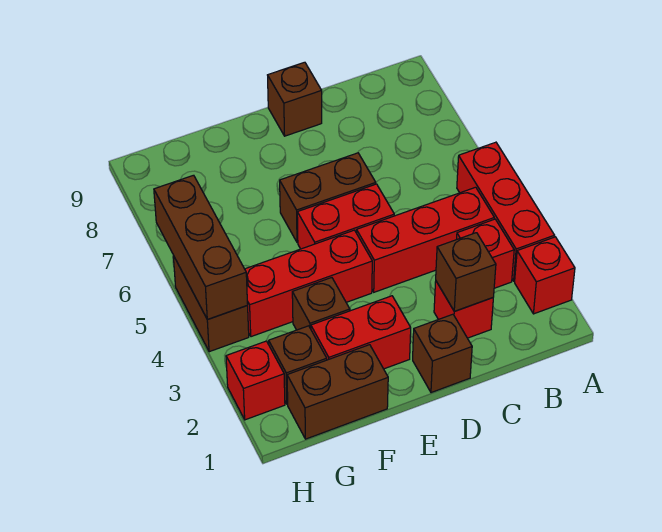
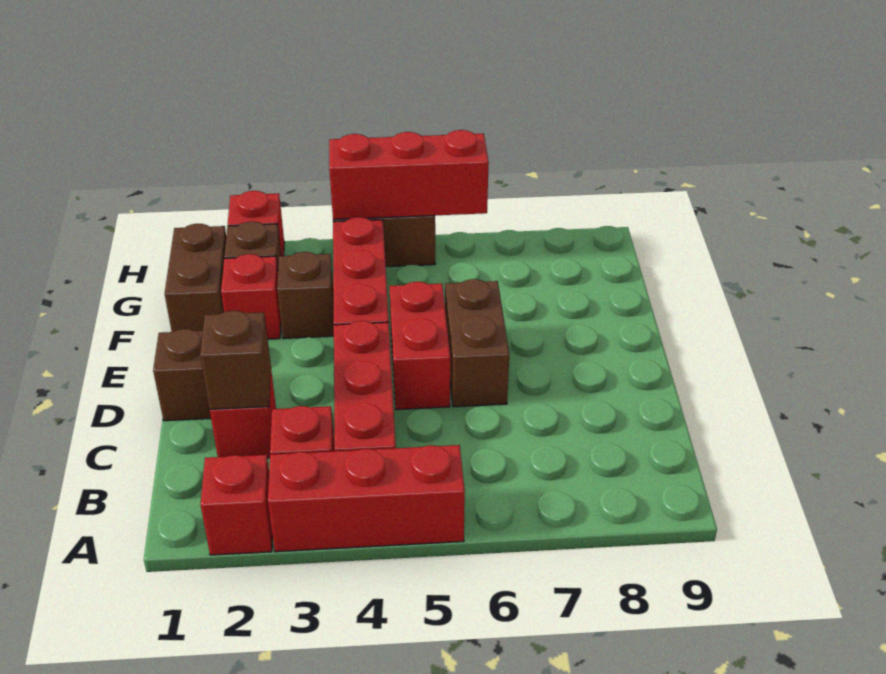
brown 1x1 brick [268,62,322,136] -> none
red 1x2 brick [311,296,411,369] -> red 1x1 brick [221,254,281,339]
brown 1x3 brick [154,175,248,320] -> red 1x3 brick [329,130,489,220]

